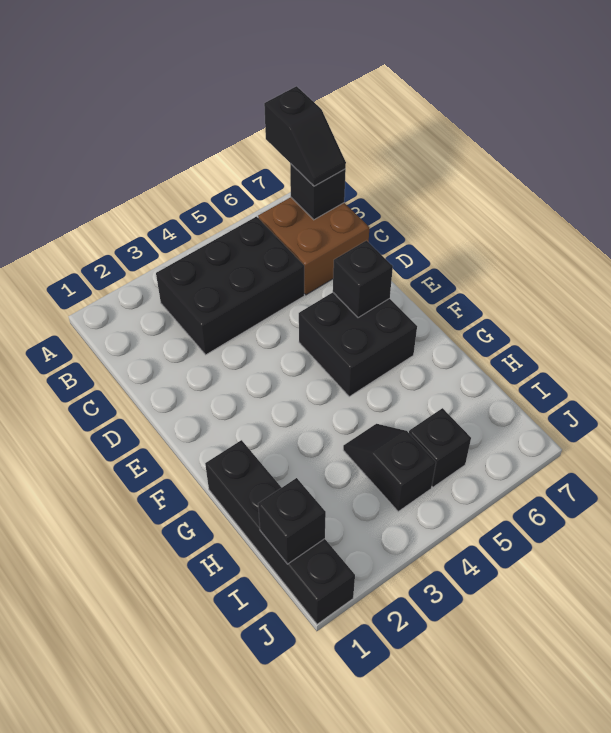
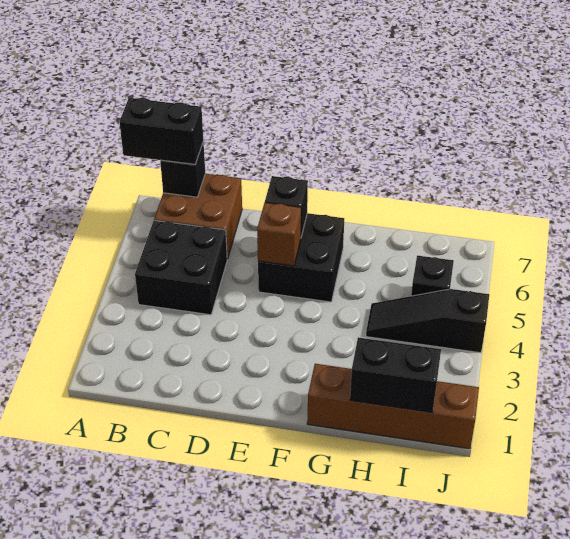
black 1x2 slope [264,86,346,186] -> black 1x2 brick [119,98,203,165]
black 2x3 brick [156,217,304,355] -> black 2x2 brick [135,220,227,315]
none -> brown 1x1 brick [257,203,301,266]
black 1x4 brick [205,440,355,624] -> brown 1x4 brick [307,364,479,449]
black 1x2 slope [343,424,436,511] -> black 1x3 slope [366,289,489,353]
black 1x1 brick [258,478,326,564] -> black 1x2 brick [350,337,441,412]

